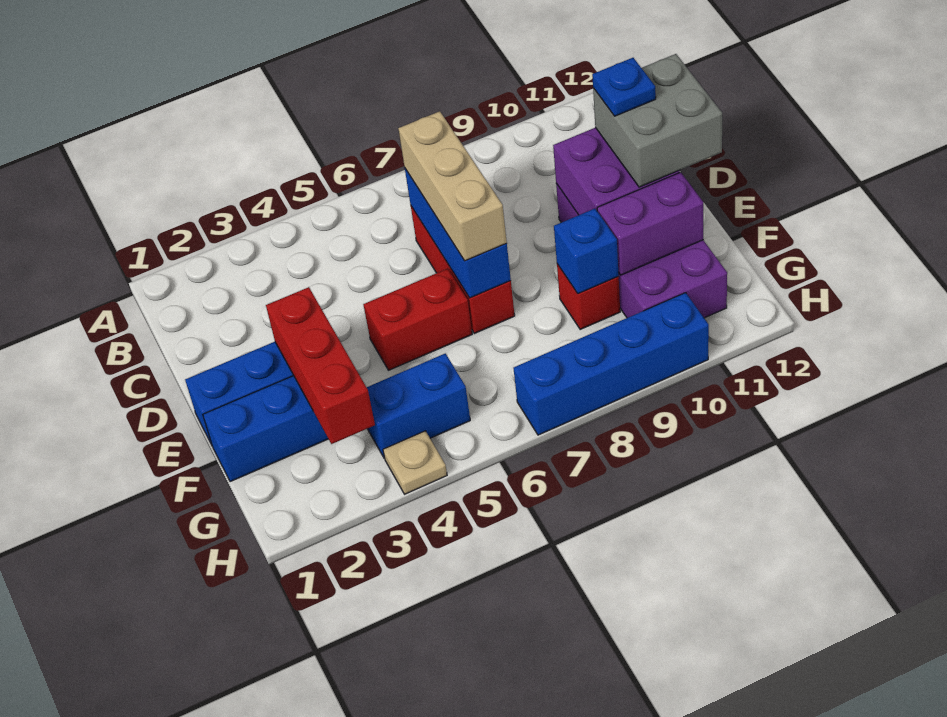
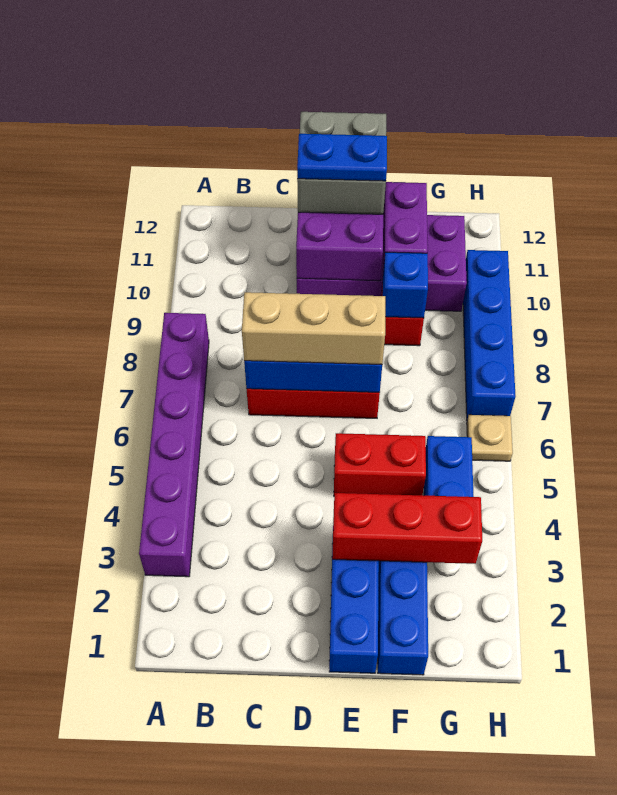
none -> purple 1x6 brick [139,313,209,577]
blue 1x1 plate [592,58,656,116] -> blue 1x2 plate [297,134,387,181]
red 1x2 brick [363,269,472,370] -> red 1x2 brick turned to [334,433,426,495]
tan 1x1 plate [383,431,447,494] -> tan 1x1 plate moved to [467,415,513,461]

